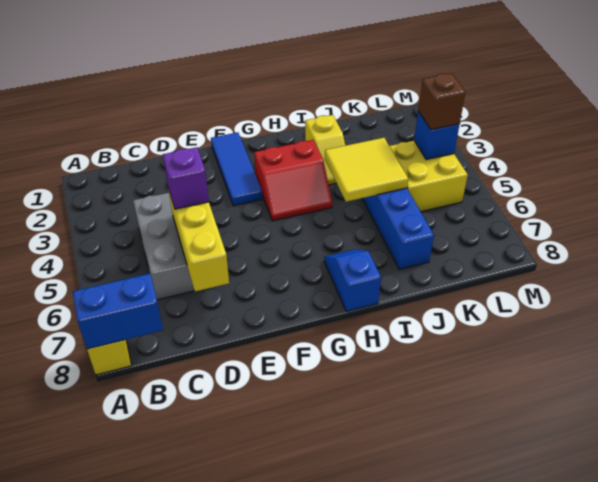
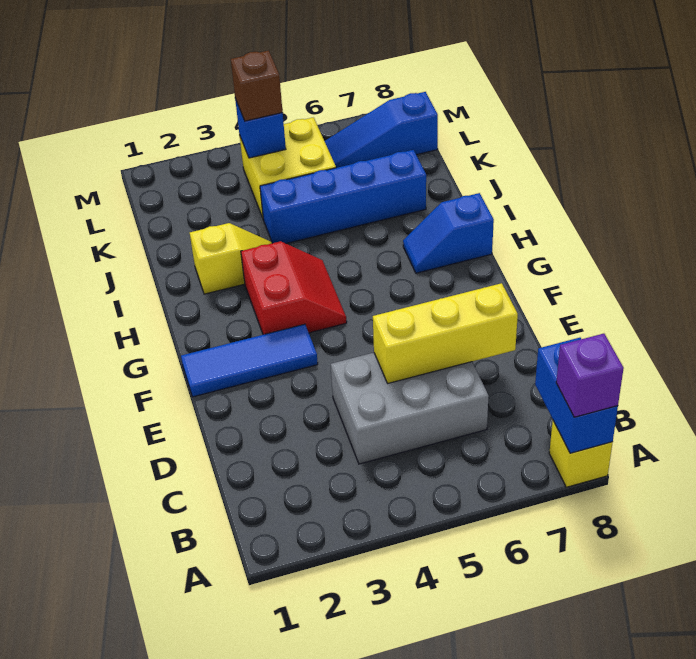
purple 1x1 brick [163,147,209,209] -> purple 1x1 brick moved to [556,334,624,417]
yellow 2x2 tile [325,138,408,202] -> none
none -> blue 1x3 slope [325,92,438,168]

